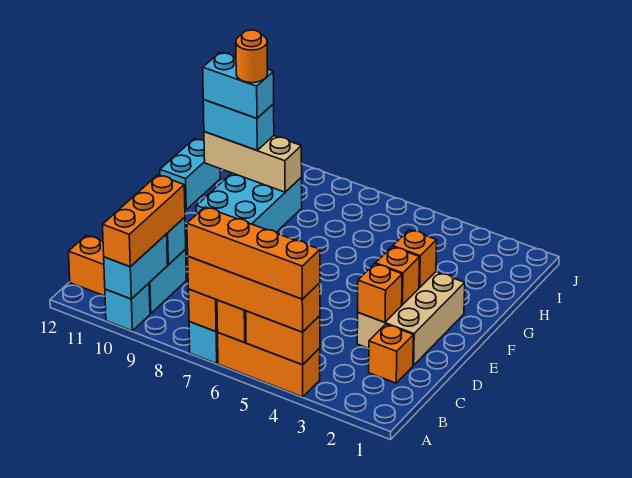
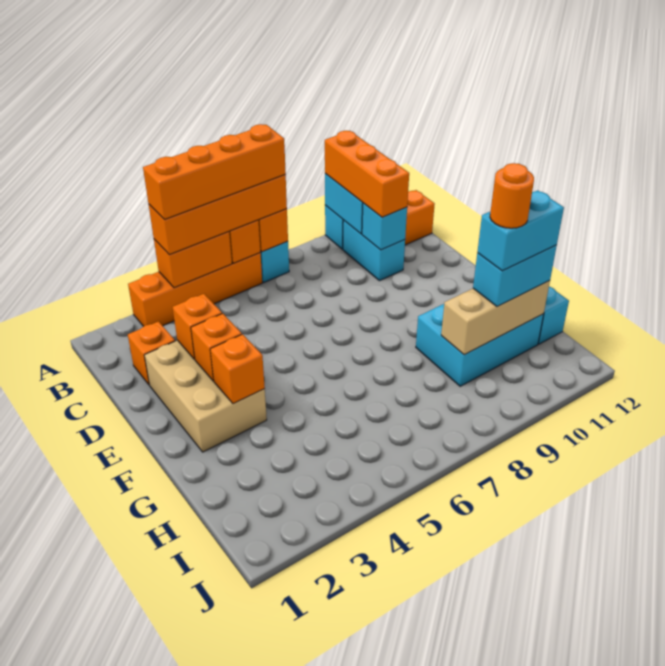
orange 1x3 brick [218,333,320,397] -> orange 1x4 brick [128,253,262,326]
cyan 2x3 brick [196,173,302,232] -> cyan 2x3 brick turned to [416,304,544,386]

